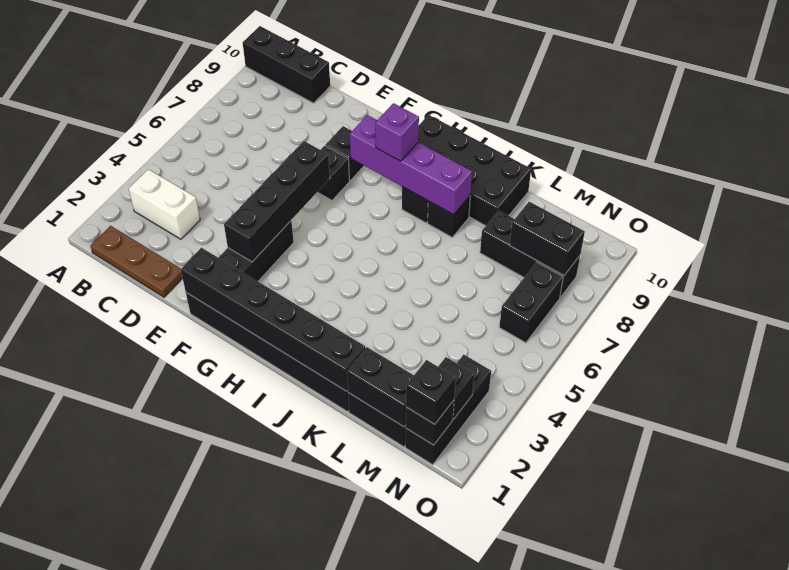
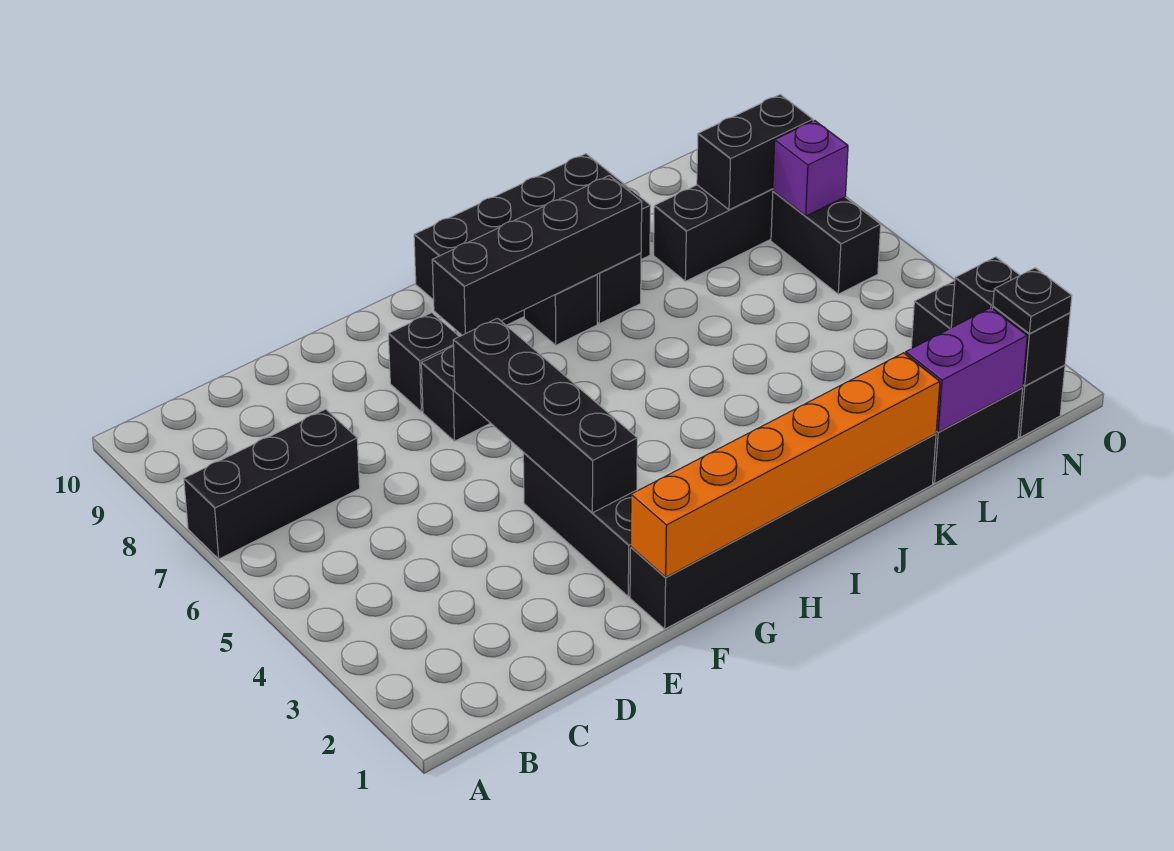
black 1x3 brick [243,26,330,103] -> black 1x3 brick moved to [184,409,360,559]
brown 1x3 plate [90,226,182,297] -> none
white 1x2 brick [129,169,200,239] -> none
black 1x6 brick [181,248,365,391] -> orange 1x6 brick [631,353,940,577]
purple 1x4 brick [350,115,472,215] -> black 1x4 brick [432,176,642,335]
purple 1x1 brick [375,103,419,161] -> purple 1x1 brick moved to [773,121,848,216]
black 1x2 brick [347,347,414,427] -> purple 1x2 brick [906,308,1027,432]
black 1x1 brick [406,360,456,424] -> black 1x1 plate [993,268,1072,334]

